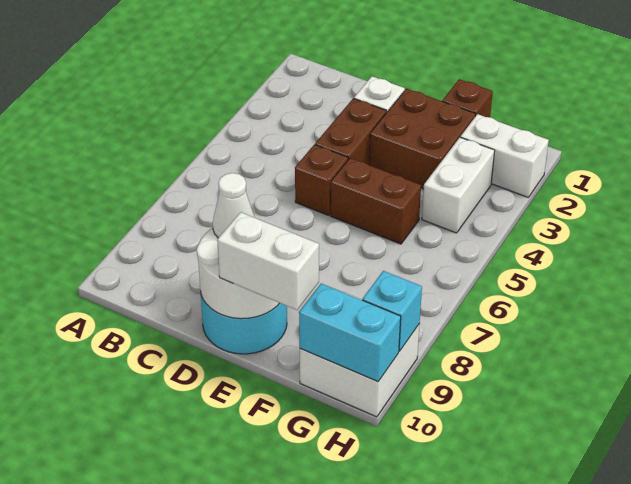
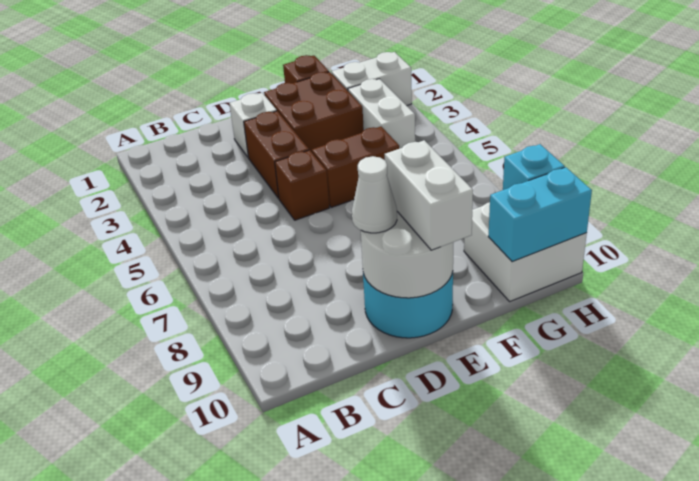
white 1x2 brick [217,212,319,310] -> white 1x2 brick turned to [385,140,473,250]

